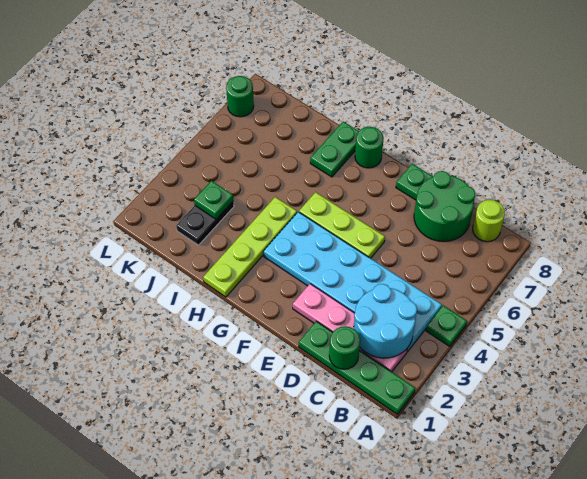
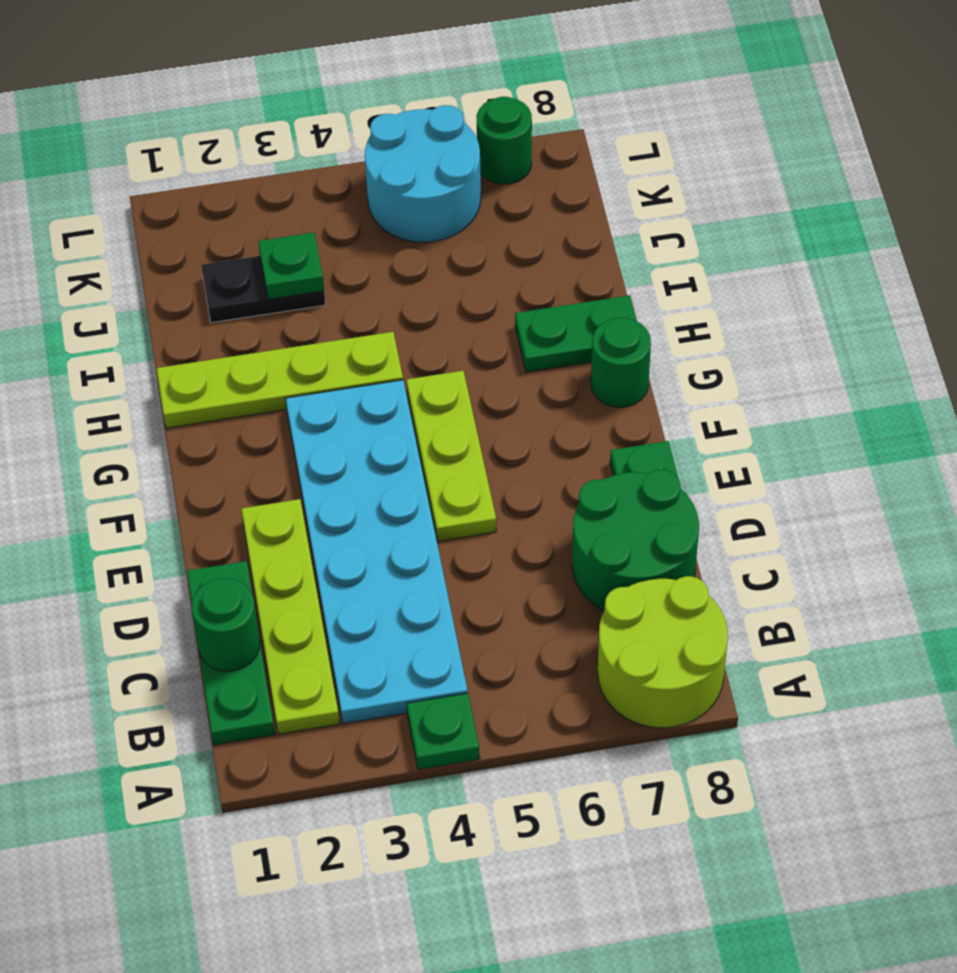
green 1x4 plate [299,321,415,414] -> green 1x3 plate [187,561,275,745]
pink 1x4 plate [293,284,407,372] -> lime 1x4 plate [241,499,340,734]
cyan 2x2 round brick [354,284,417,358] -> cyan 2x2 round brick moved to [365,105,481,242]
lime 1x1 round brick [473,200,505,242] -> lime 2x2 round brick [598,576,728,728]

